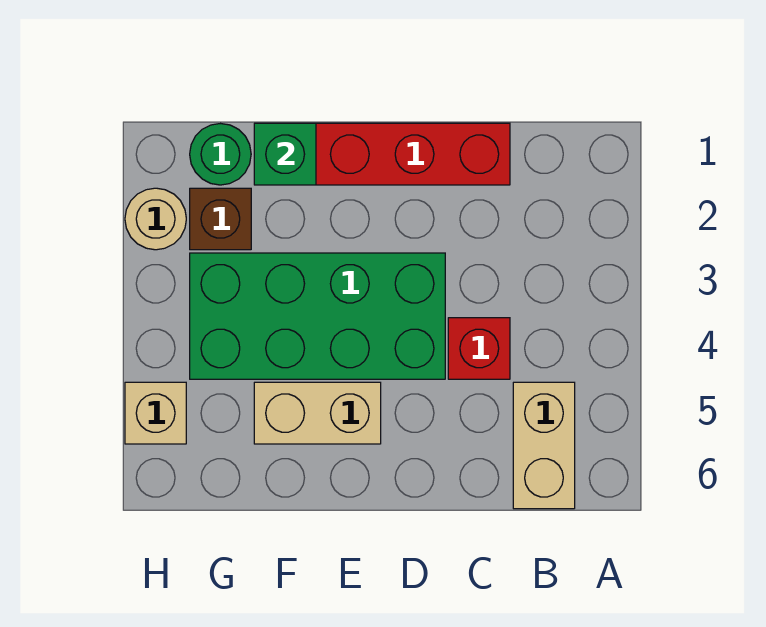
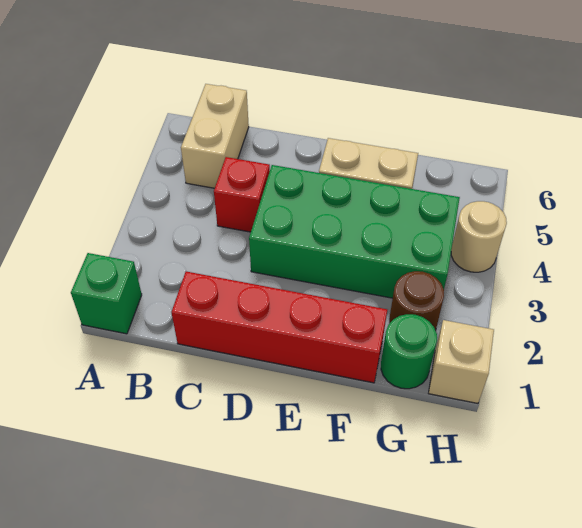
green 1x1 brick [254,123,316,185] -> green 1x1 brick moved to [71,253,142,334]
brown 1x1 brick [190,188,251,250] -> brown 1x1 round brick [389,271,444,330]
tan 1x1 round brick [125,188,186,250] -> tan 1x1 round brick moved to [451,201,507,272]
tan 1x1 brick [125,382,186,444] -> tan 1x1 brick moved to [429,320,494,403]

